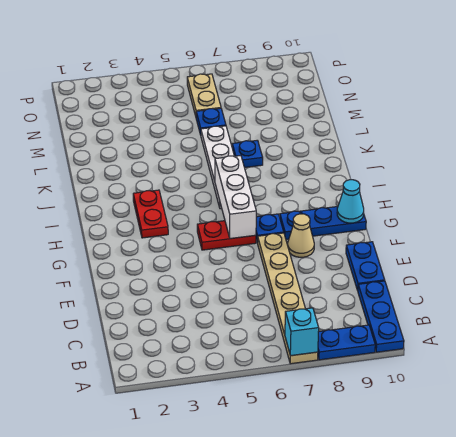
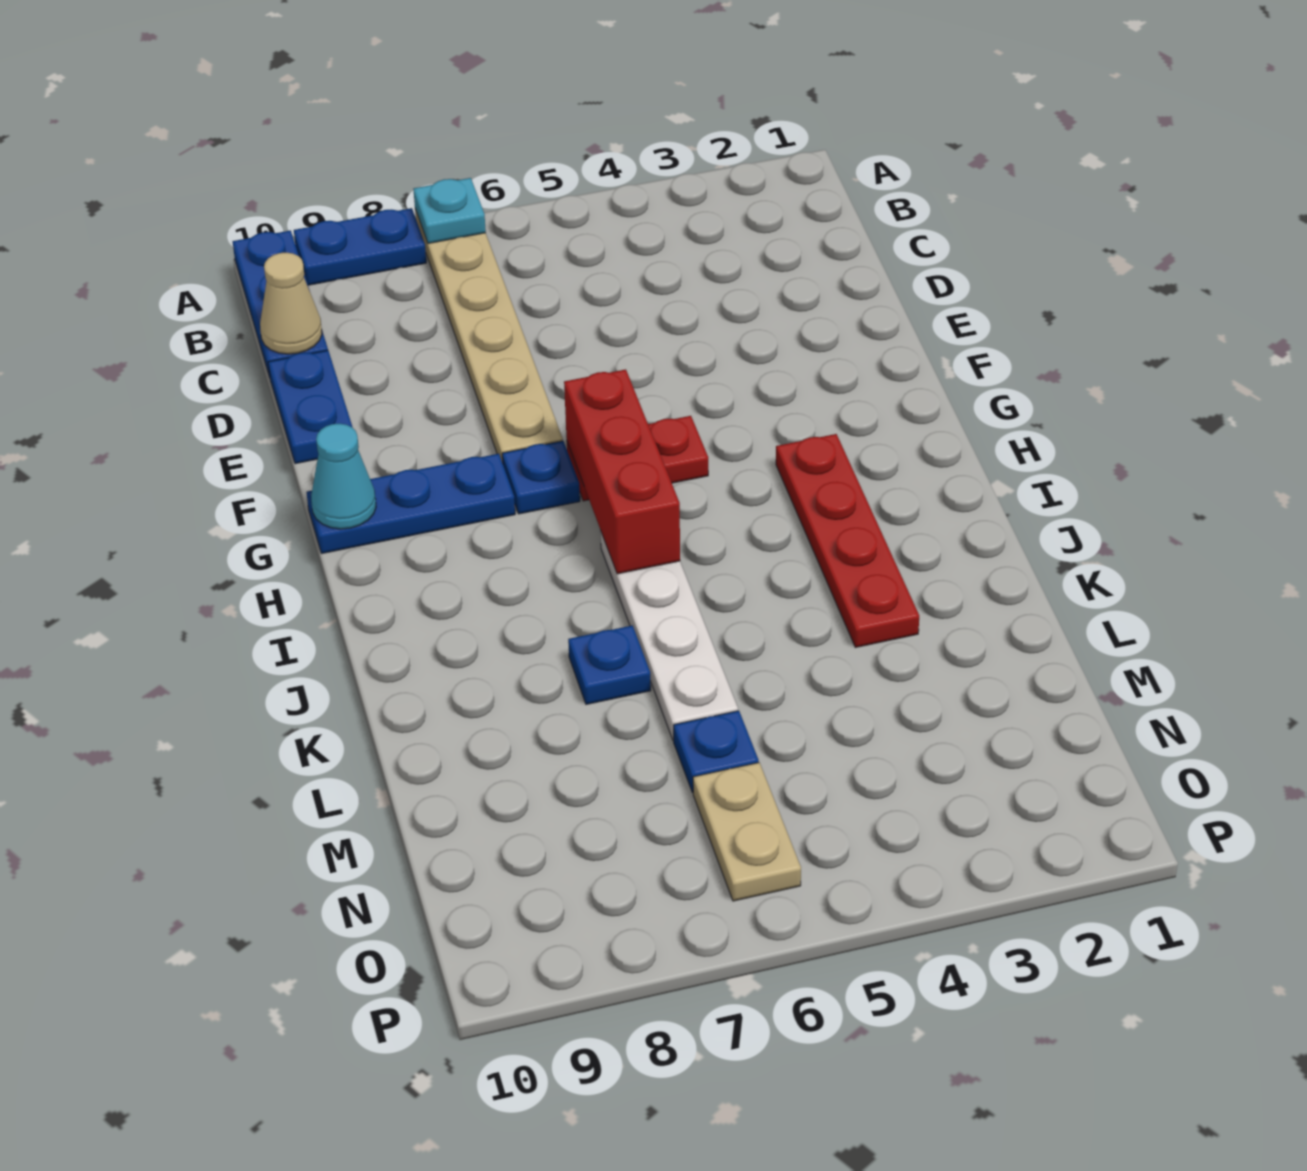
cyan 1x1 brick [285,308,319,356] -> cyan 1x1 plate [413,178,486,243]
tan 1x1 cone [288,214,314,257] -> tan 1x1 cone moved to [260,253,322,354]
white 1x3 brick [215,156,256,239] -> red 1x3 brick [564,369,680,574]
red 1x2 plate [133,190,168,238] -> red 1x4 plate [776,434,919,647]

